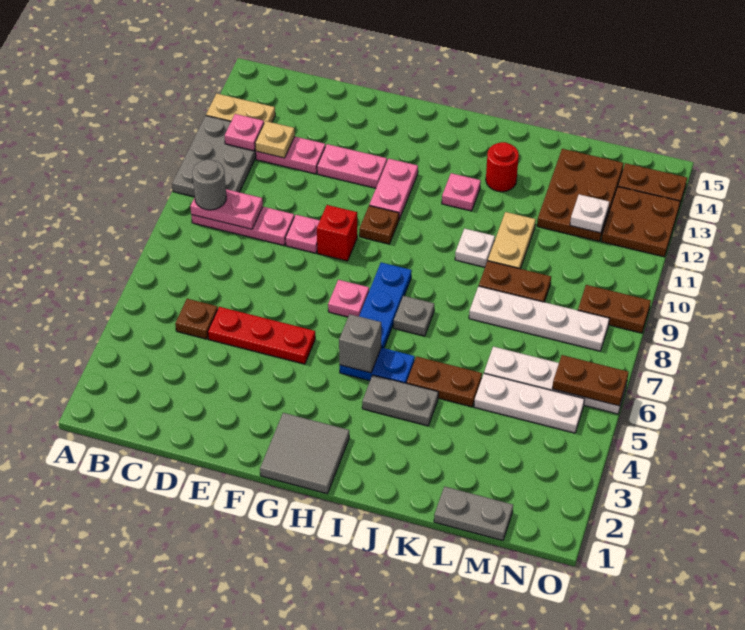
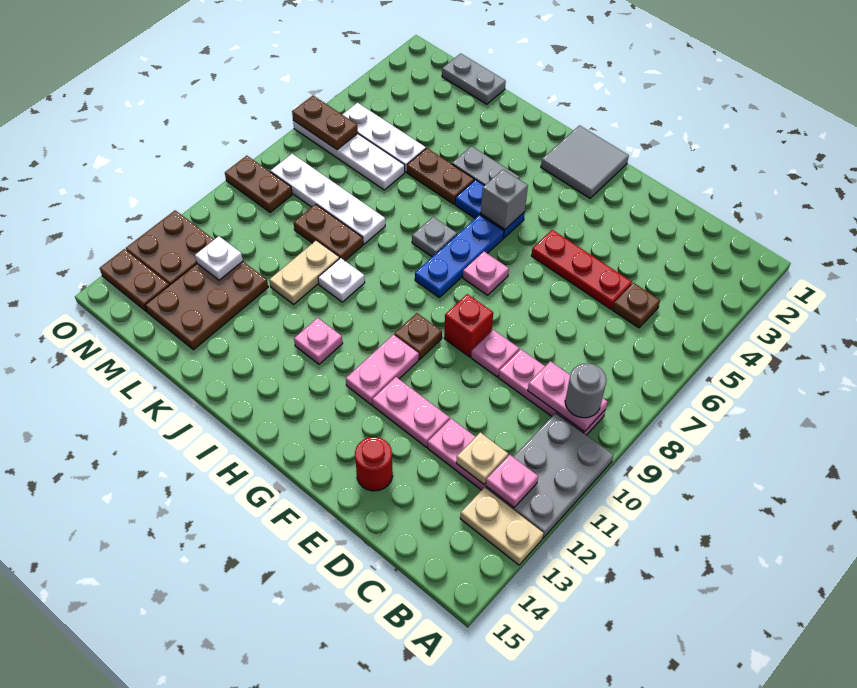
red 1x1 round brick [486,142,519,192] -> red 1x1 round brick moved to [355,437,393,491]

